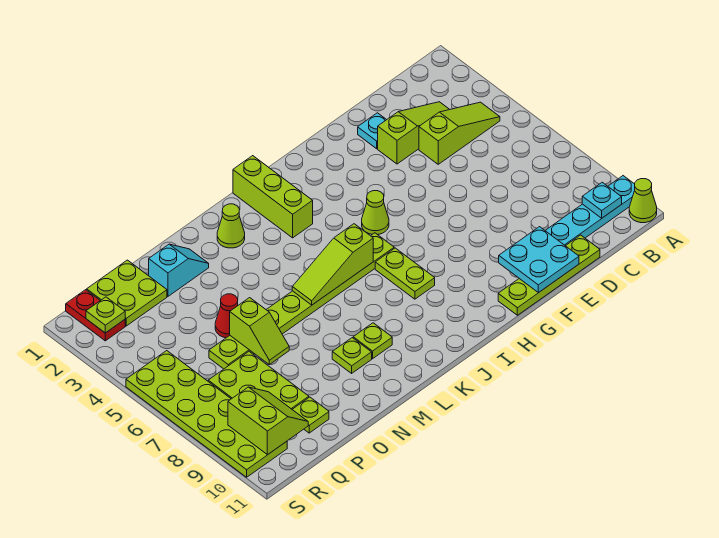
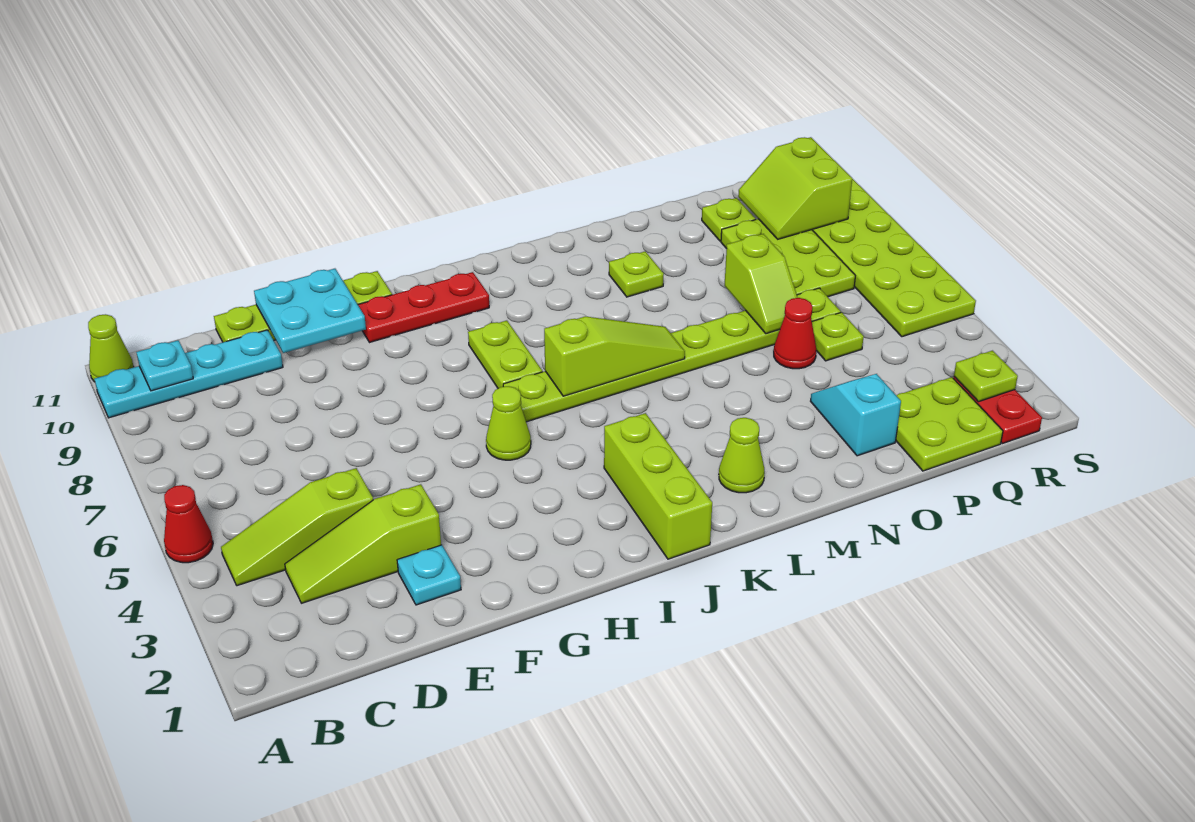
none -> red 1x1 cone [164,485,213,563]
none -> red 1x3 plate [358,272,489,343]
lime 1x1 plate [353,323,392,359] -> lime 1x1 plate moved to [812,312,864,361]
cyan 1x2 slope [149,244,209,296] -> cyan 1x2 slope turned to [811,374,901,456]
lime 1x2 slope [230,298,289,365] -> lime 1x2 slope turned to [725,234,798,334]

